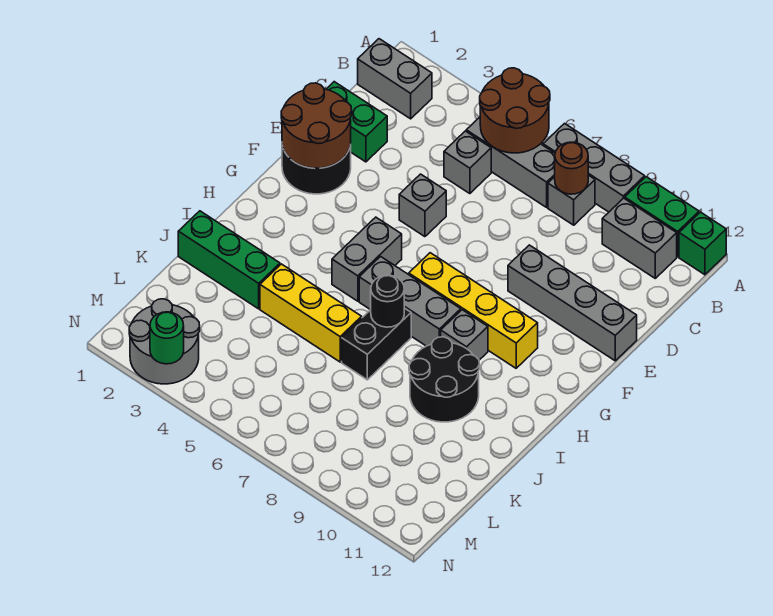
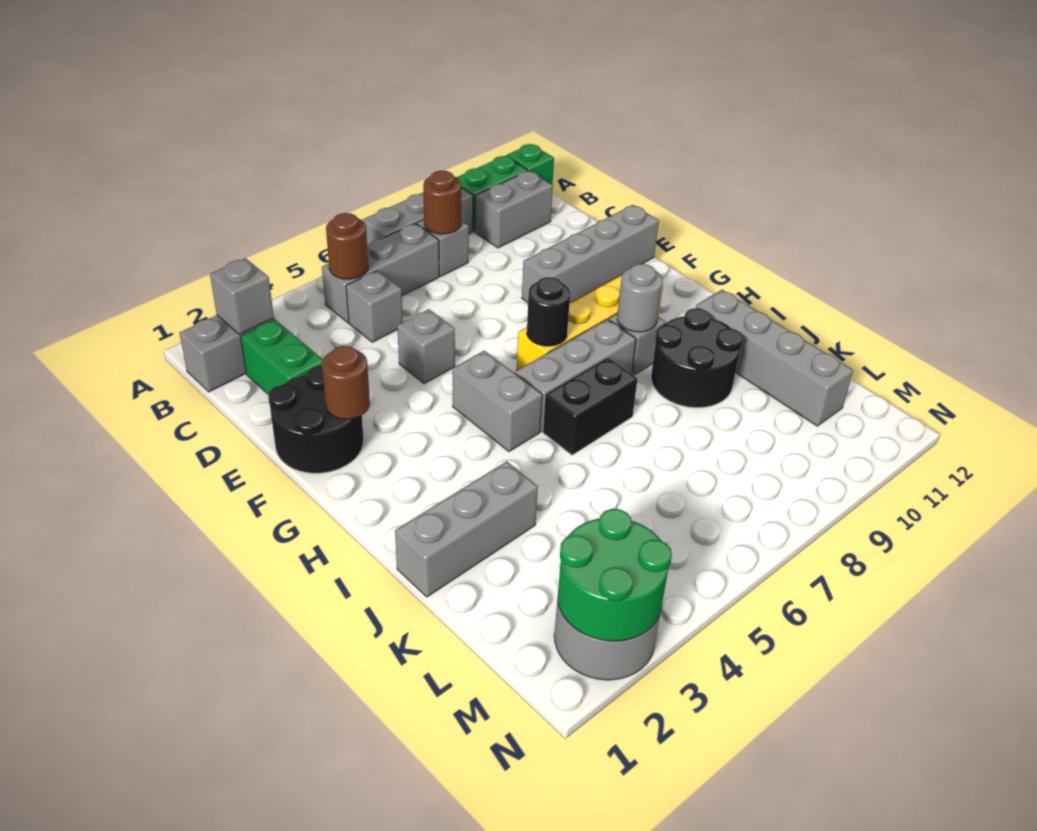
brown 2x2 round brick [480,68,550,153] -> brown 1x1 round brick [326,213,368,279]
none -> grey 1x1 brick [210,258,274,334]
green 1x2 brick [326,82,387,162] -> green 1x2 brick turned to [241,320,323,394]
brown 2x2 round brick [281,83,352,168] -> brown 1x1 round brick [322,346,370,419]
none -> grey 1x1 round brick [617,264,663,332]
black 1x2 brick [342,308,411,380] -> black 1x2 brick turned to [543,358,637,455]
black 1x1 round brick [371,275,404,327] -> black 1x1 round brick moved to [527,277,570,346]
none -> grey 1x4 brick [696,290,853,426]
green 1x3 brick [178,211,280,309] -> grey 1x3 brick [395,461,538,597]
yellow 1x3 brick [260,264,362,362] -> none
green 1x1 round brick [150,312,184,364] -> green 2x2 round brick [558,509,672,641]

